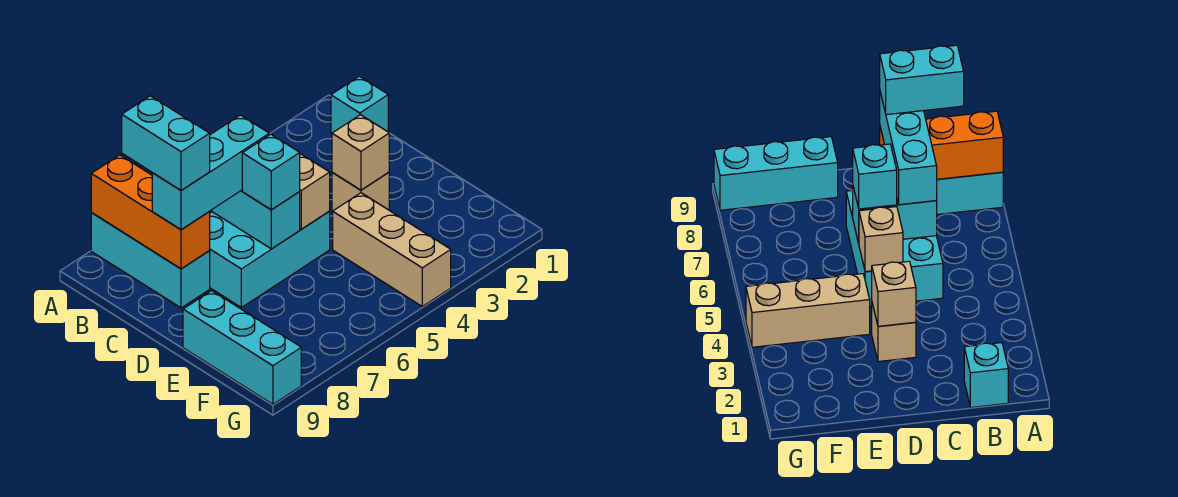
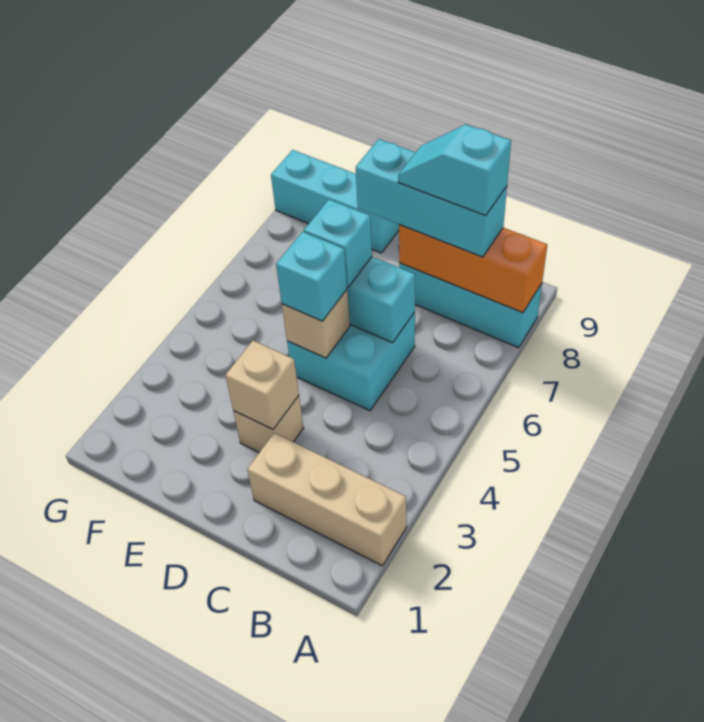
cyan 1x1 brick [331,76,388,134] -> cyan 1x1 brick moved to [276,232,347,321]
cyan 1x2 brick [122,96,210,191] -> cyan 1x2 slope [398,124,511,215]
cyan 2x3 brick [209,211,330,308] -> cyan 2x2 brick [287,312,415,411]
cyan 1x3 brick [152,115,269,230] -> cyan 1x3 brick turned to [356,139,507,257]
tan 1x3 brick [333,193,451,306] -> tan 1x3 brick moved to [247,433,407,566]

